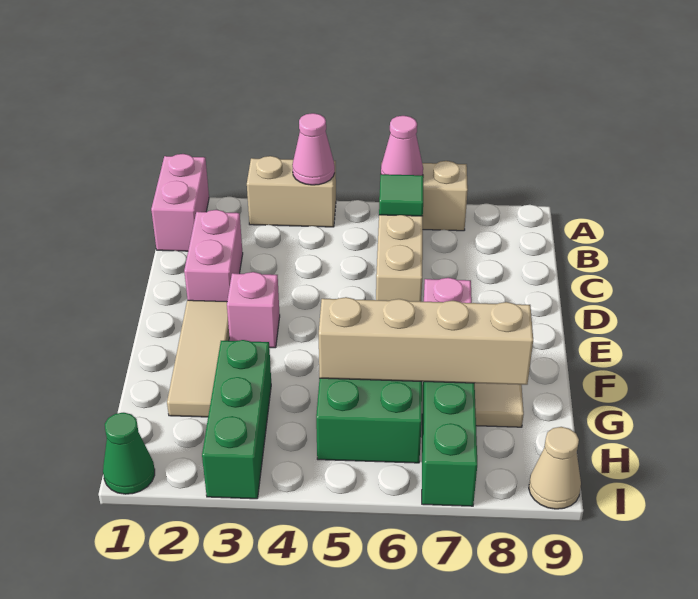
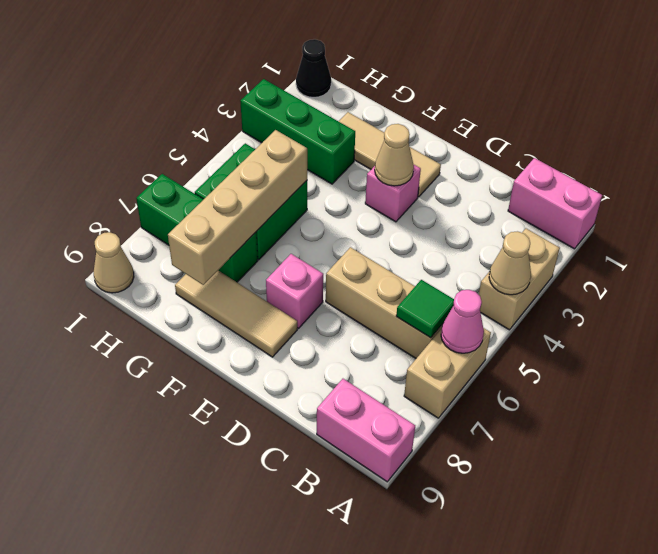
pink 1x1 cone [292,113,335,185] -> tan 1x1 cone [489,231,531,295]
pink 1x2 brick [184,210,243,301] -> pink 1x2 brick moved to [317,379,415,482]
none -> tan 1x1 cone [375,124,414,186]
green 1x1 cone [103,413,155,494] -> black 1x1 cone [296,39,331,97]

